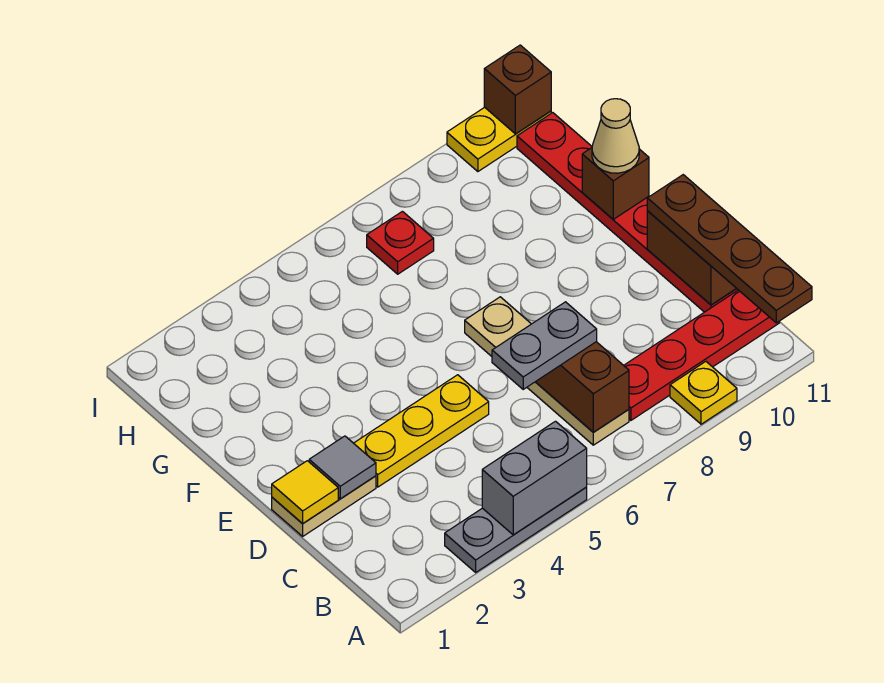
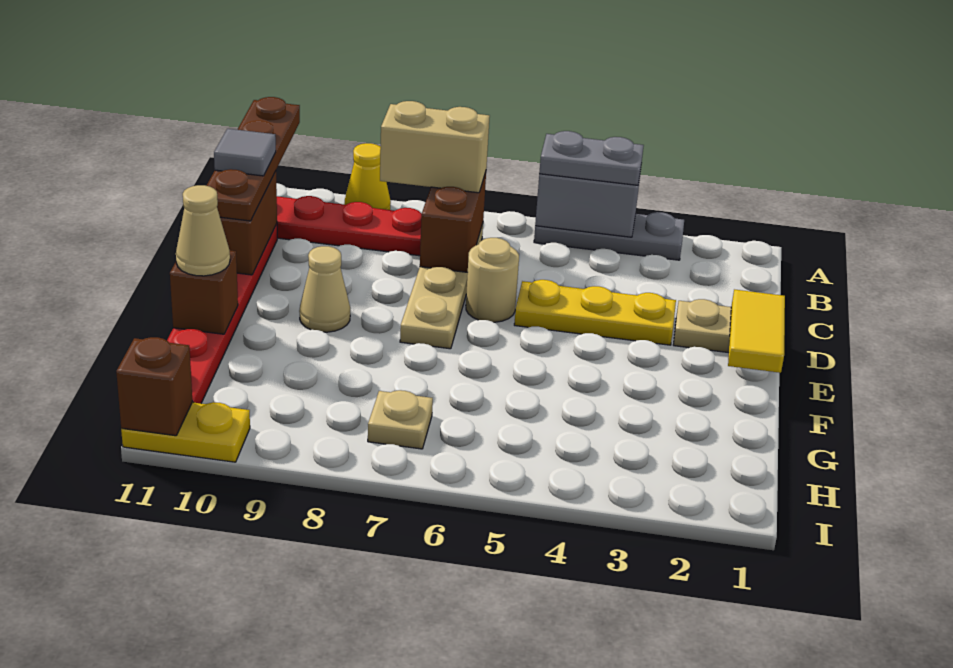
yellow 1x1 plate [670,362,737,424] -> yellow 1x1 cone [344,143,391,210]
none -> tan 1x2 brick [380,101,490,193]
grey 1x2 plate [492,302,597,389] -> grey 1x2 plate moved to [539,131,644,185]
yellow 1x1 tile [272,461,338,524] -> yellow 1x2 tile [728,289,785,373]
grey 1x1 tile [309,436,376,499] -> grey 1x1 tile moved to [214,129,276,176]
none -> tan 1x1 round brick [466,238,519,322]
none -> tan 1x1 cone [299,246,350,332]
red 1x1 plate [367,211,434,274] -> tan 1x1 plate [368,390,433,449]

